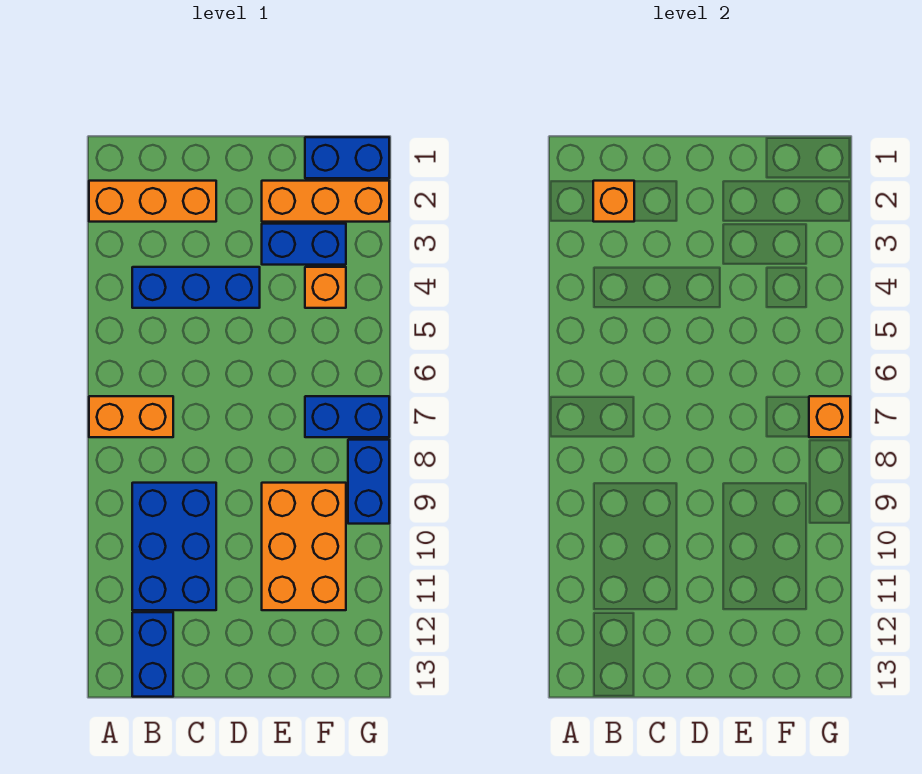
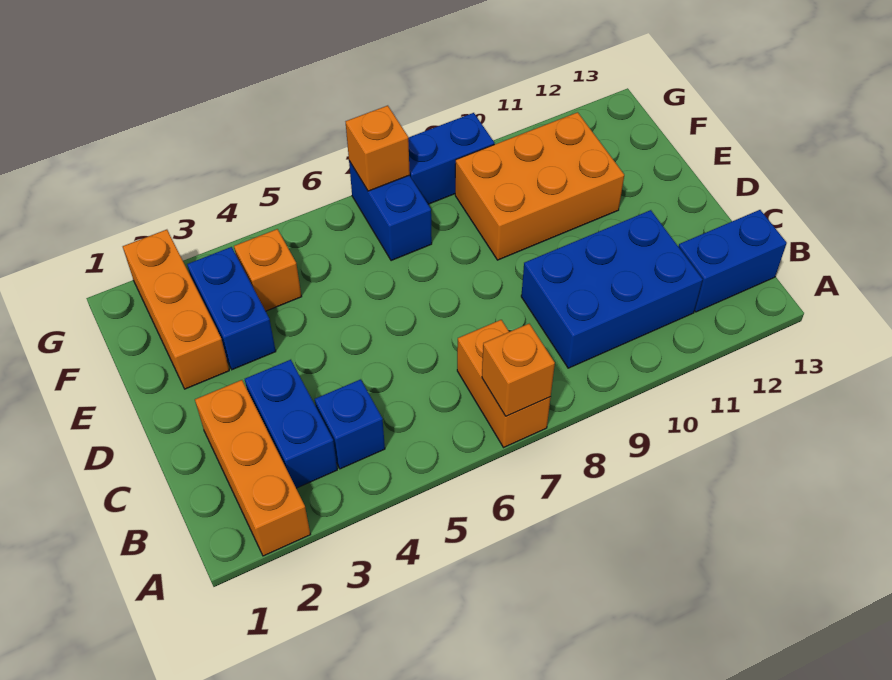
orange 1x1 brick [593,181,634,222] -> orange 1x1 brick moved to [482,324,555,416]
blue 1x3 brick [132,267,260,308] -> blue 1x1 brick [315,379,385,469]
blue 1x2 brick [305,137,389,178] -> blue 1x2 brick moved to [245,360,337,488]

